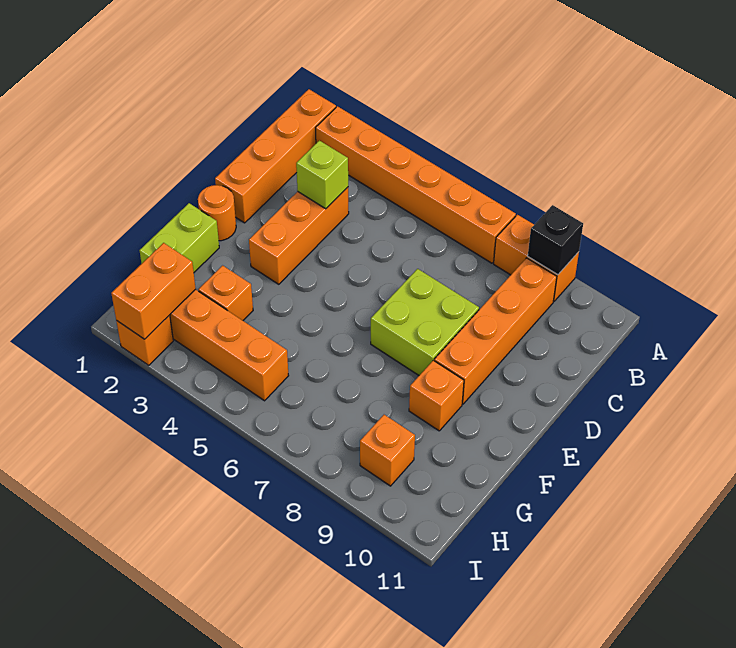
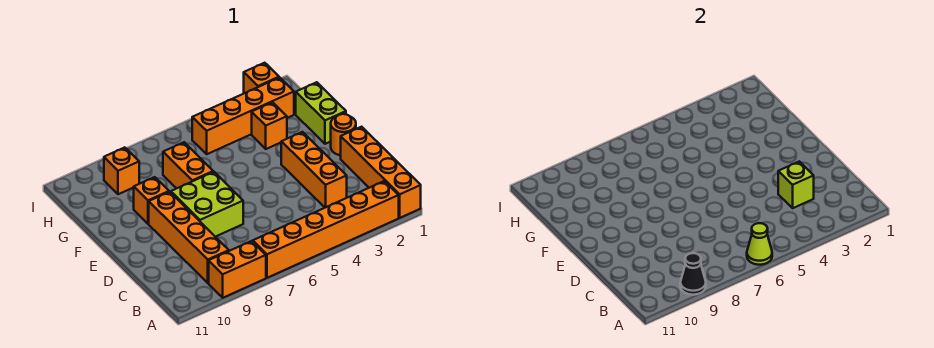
none -> lime 1x1 cone [747,223,772,265]
black 1x1 brick [528,205,583,275] -> black 1x1 cone [680,253,706,295]
orange 1x2 brick [111,243,196,339] -> orange 1x2 brick moved to [163,142,213,188]

